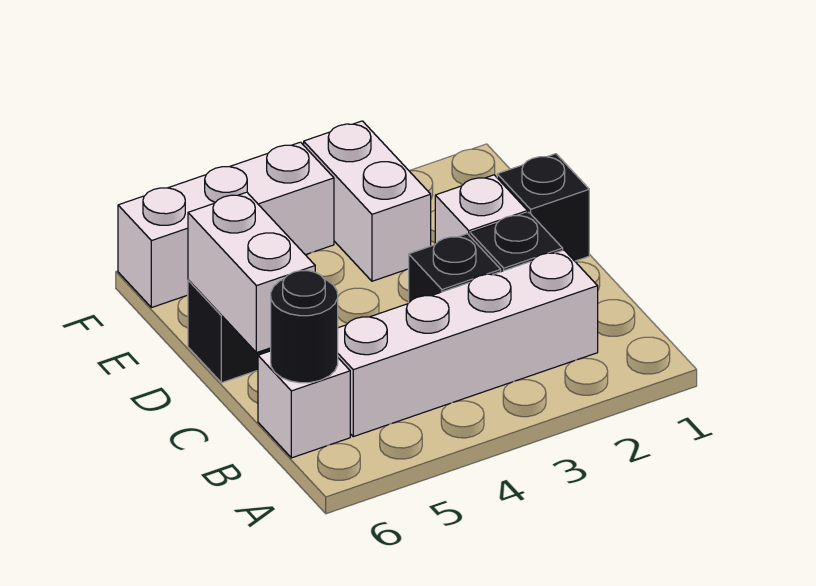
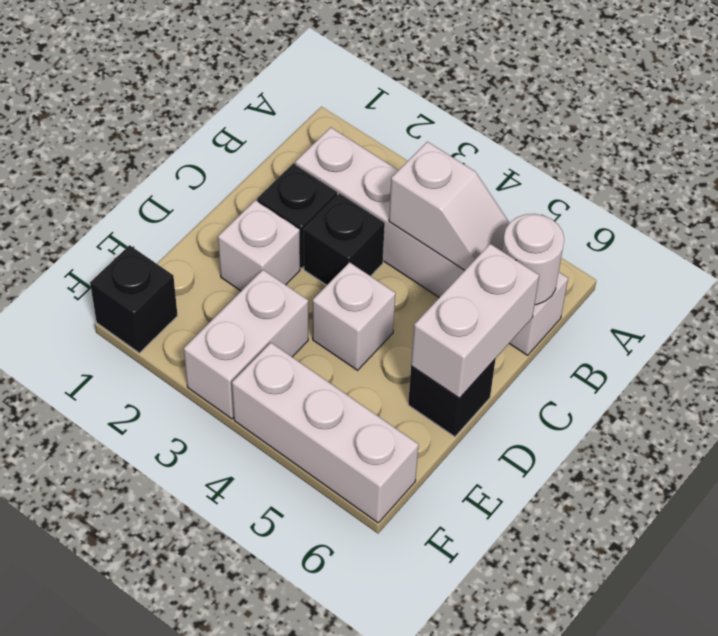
none -> white 1x2 slope [389,142,509,270]
black 1x1 round brick [271,271,338,383] -> white 1x1 round brick [502,214,564,305]
black 1x1 brick [497,154,589,261] -> black 1x1 brick moved to [90,245,178,353]
none -> white 1x1 brick [313,262,396,370]

